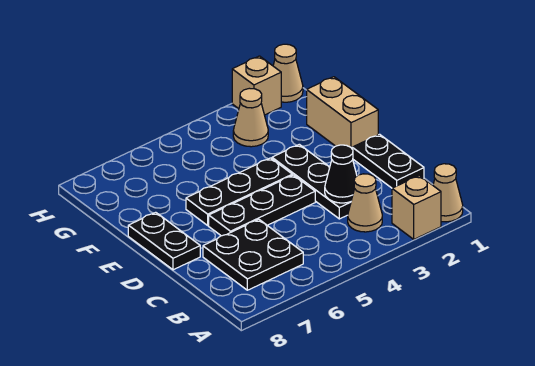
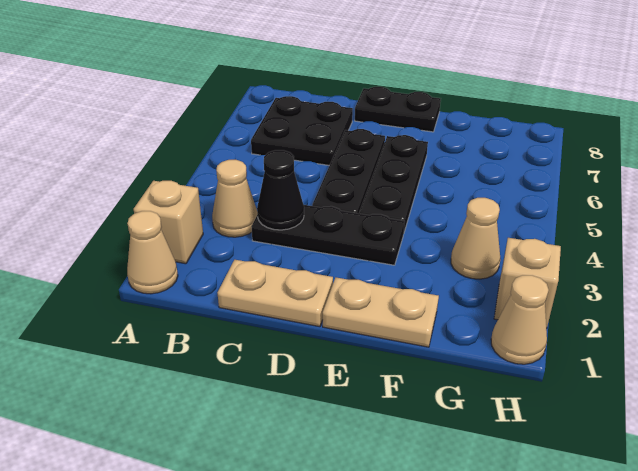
black 1x2 plate [352,134,424,188] -> tan 1x2 plate [218,260,333,327]
tan 1x2 brick [307,77,378,148] -> tan 1x2 plate [323,278,439,347]

